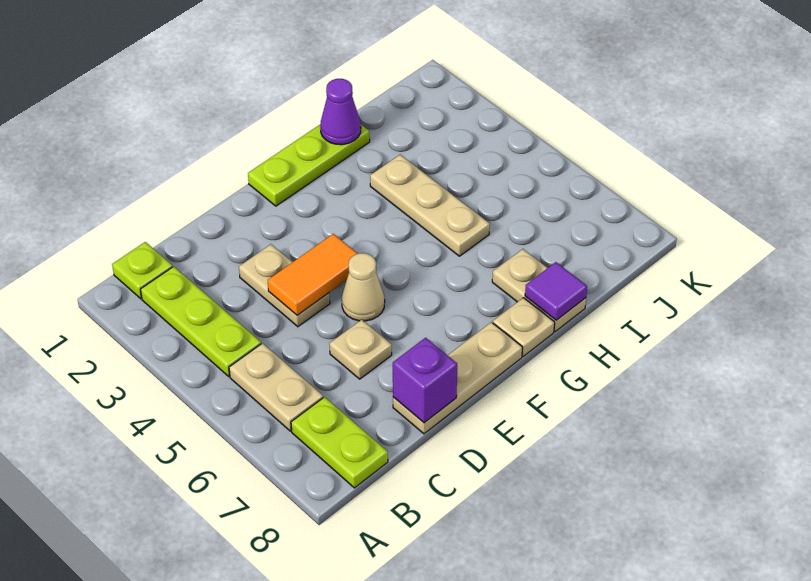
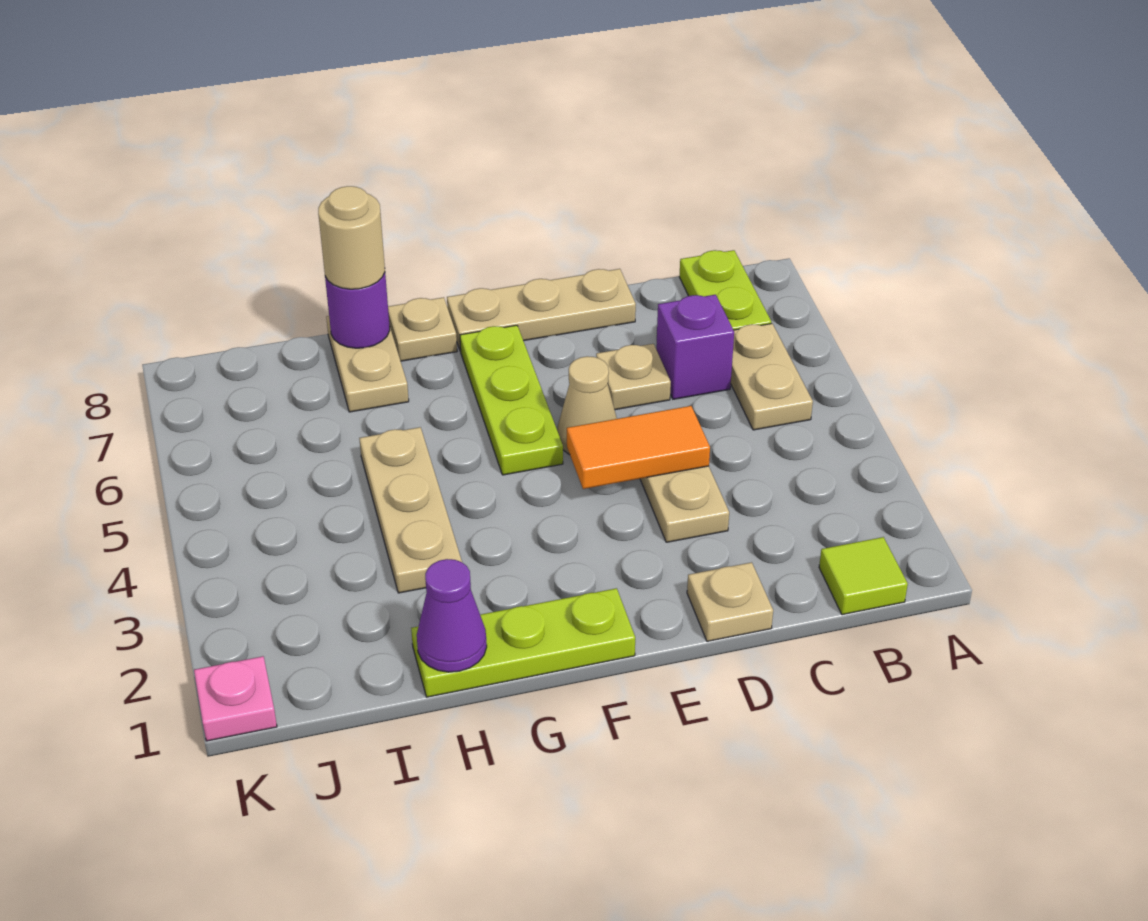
lime 1x1 plate [112,242,173,299] -> lime 1x1 tile [819,537,908,615]
lime 1x3 plate [141,267,261,376] -> lime 1x3 plate moved to [460,325,563,475]
none -> tan 1x1 plate [687,562,773,641]
purple 1x1 brick [393,338,457,423] -> purple 1x1 brick moved to [656,295,734,399]
purple 1x1 tile [525,262,587,320] -> purple 1x1 round brick [325,273,390,348]
none -> tan 1x1 round brick [318,186,385,289]
none -> pink 1x1 plate [194,656,277,741]

